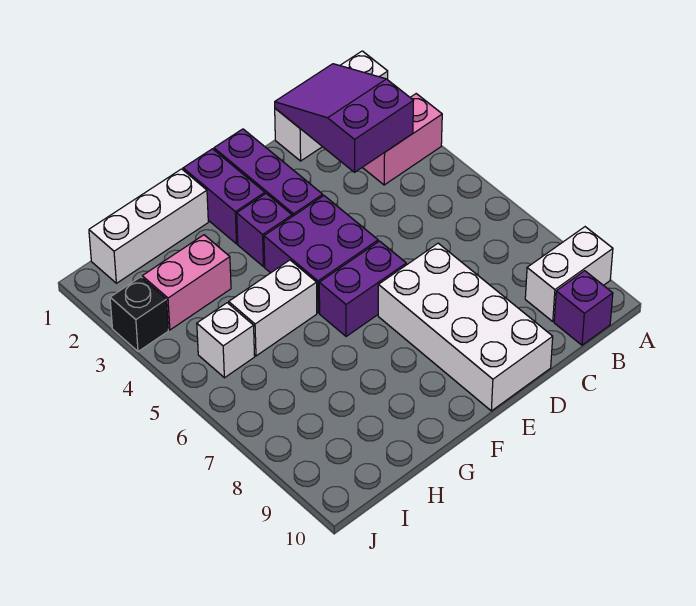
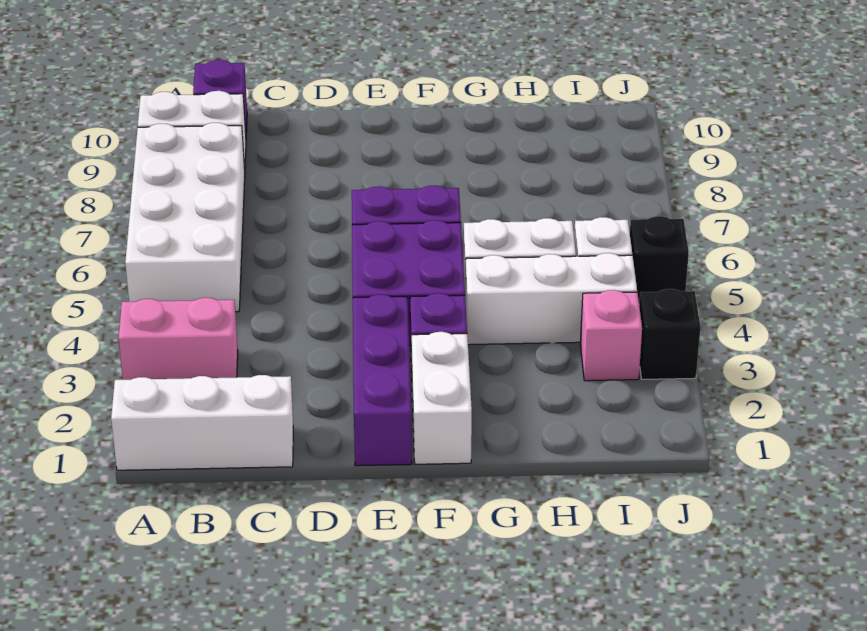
purple 2x3 slope [275,64,413,172] -> none
white 2x4 brick [378,243,553,411] -> white 2x4 brick moved to [125,123,245,312]
purple 1x2 brick [183,149,265,244] -> white 1x2 brick [412,332,472,464]
white 1x3 brick [89,169,208,283] -> white 1x3 brick moved to [465,253,637,345]
pink 1x2 brick [142,235,231,330] -> pink 1x1 brick [580,290,642,381]
none -> black 1x1 brick [630,216,689,303]

